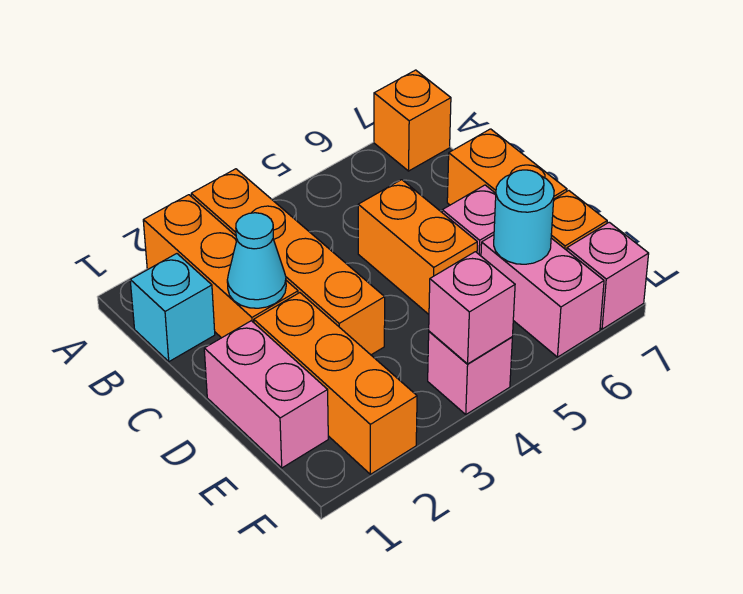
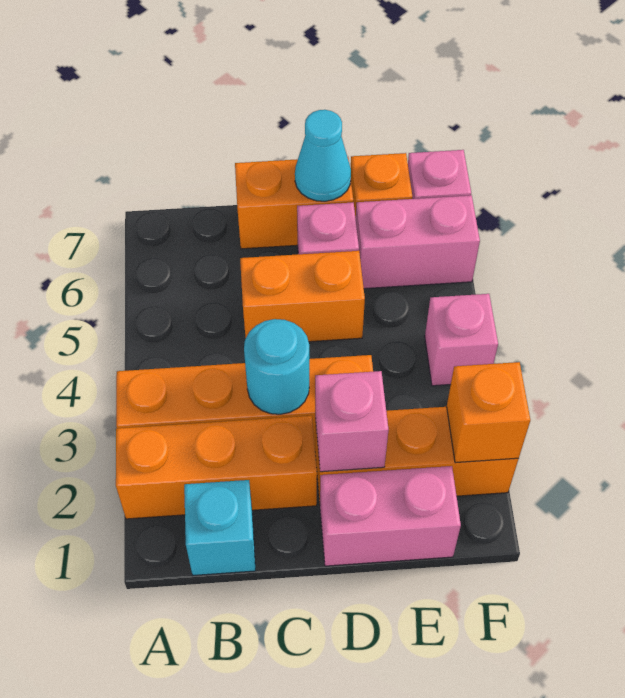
orange 1x1 brick [374,70,451,171] -> orange 1x1 brick moved to [447,362,530,463]
cyan 1x1 cone [227,213,286,308] -> cyan 1x1 cone moved to [295,110,351,201]
cyan 1x1 round brick [494,170,554,264] -> cyan 1x1 round brick moved to [244,319,309,414]
pink 1x1 brick [429,252,515,364] -> pink 1x1 brick moved to [315,371,389,472]

